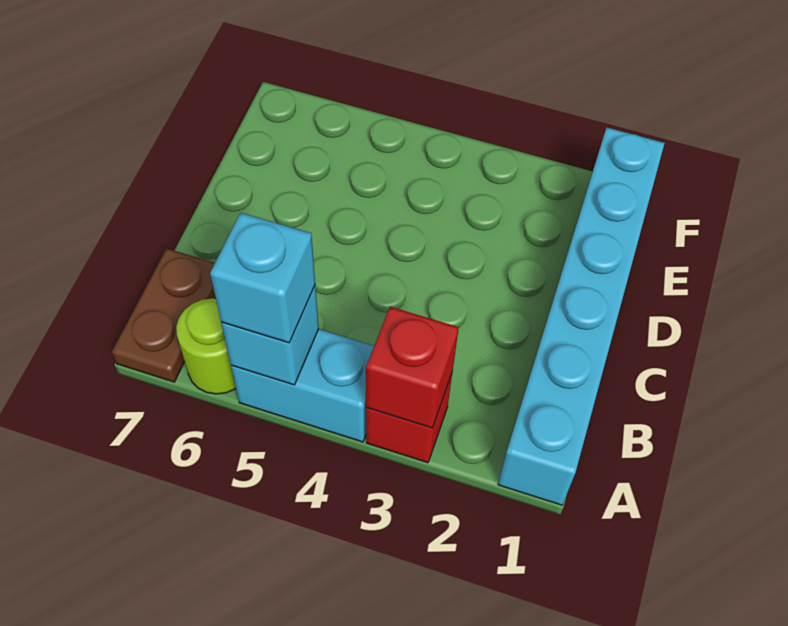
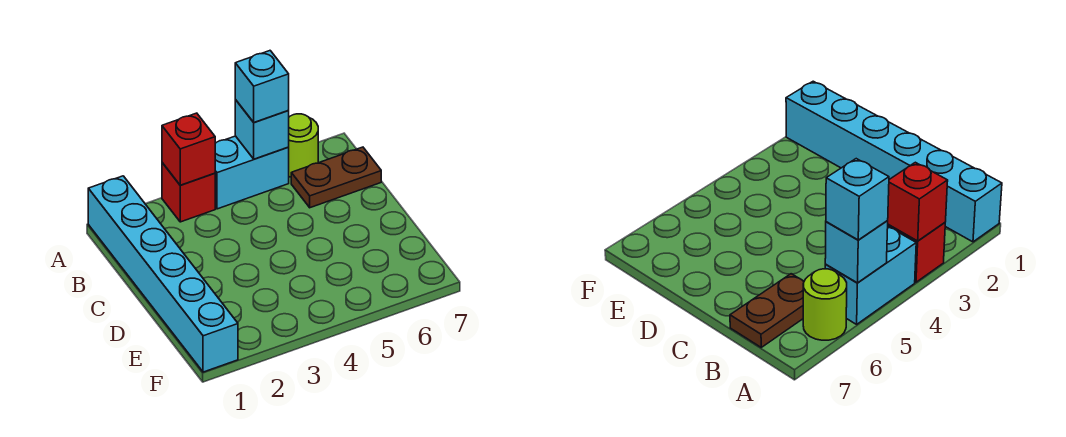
brown 1x2 plate [112,248,216,382] -> brown 1x2 plate turned to [291,147,381,208]

